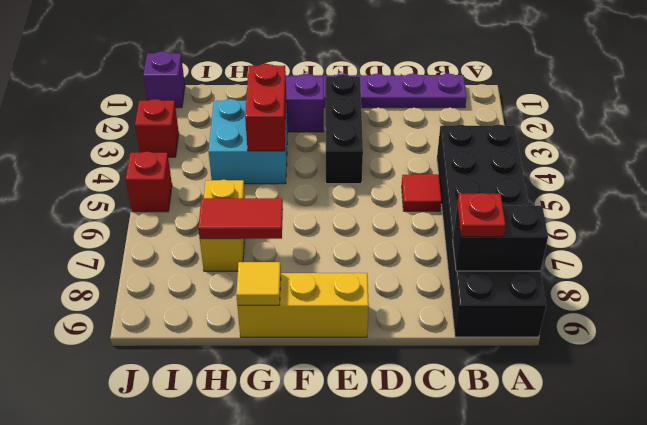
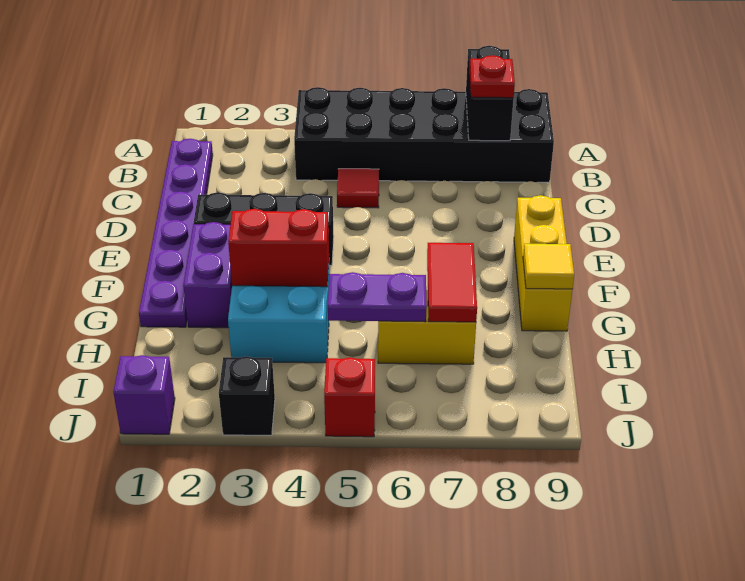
none -> purple 1x2 plate [328,272,427,322]
red 1x1 brick [135,99,179,157] -> black 1x1 brick [219,356,275,435]

